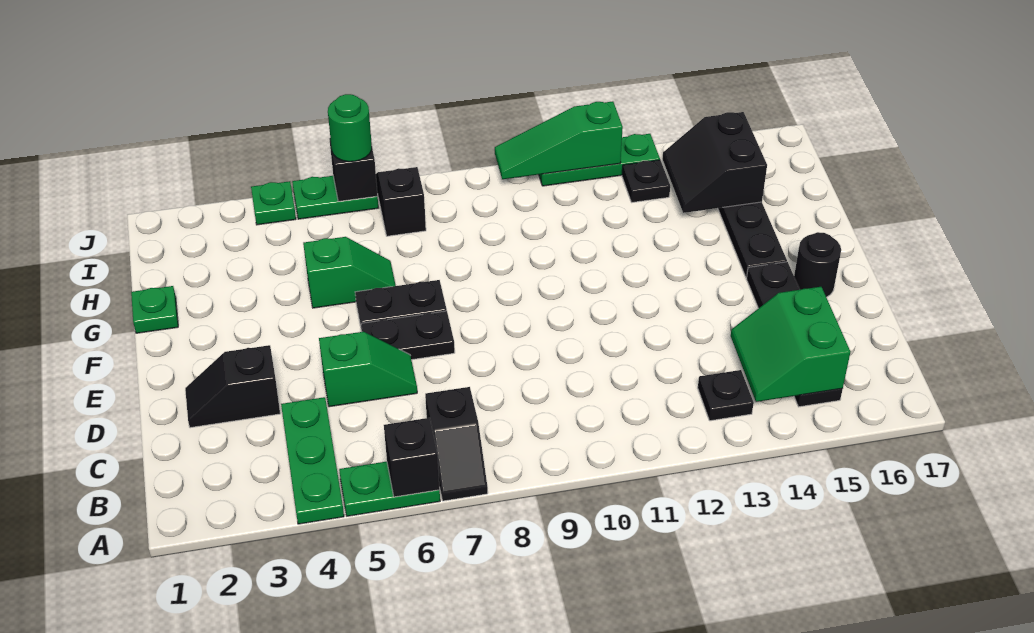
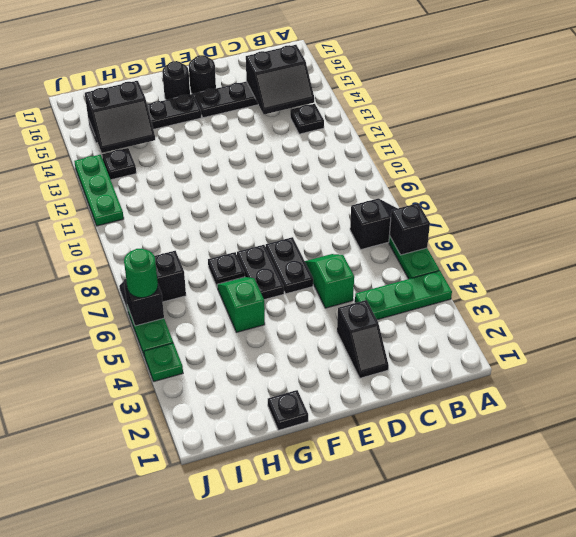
green 2x2 slope [731,287,850,402] -> black 2x2 slope [246,45,314,114]
none -> black 1x1 round brick [162,61,190,100]
green 1x1 plate [131,286,178,333] -> black 1x1 plate [268,390,308,430]
none -> black 1x1 plate [208,252,245,286]
green 1x3 slope [495,101,623,179] -> none

